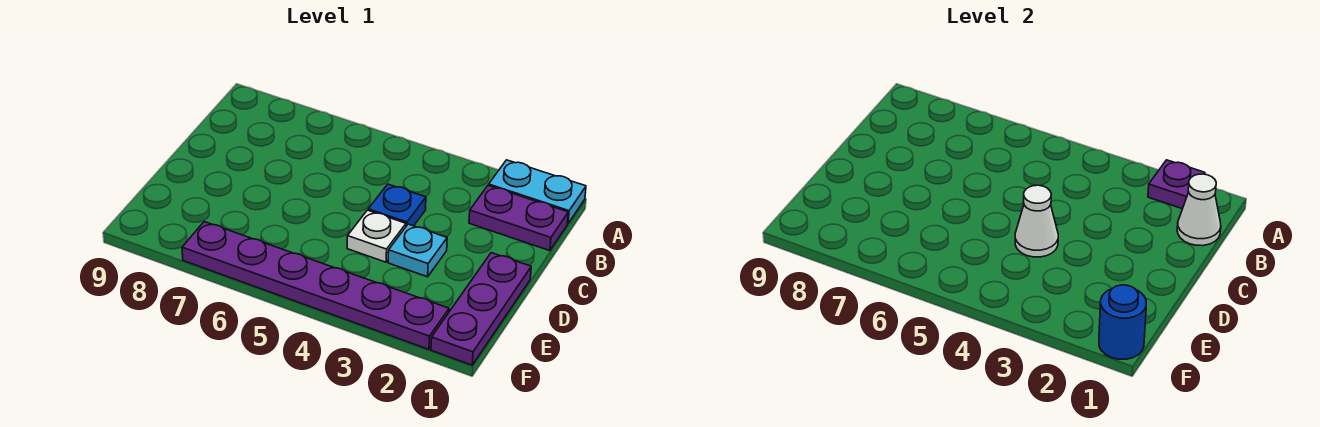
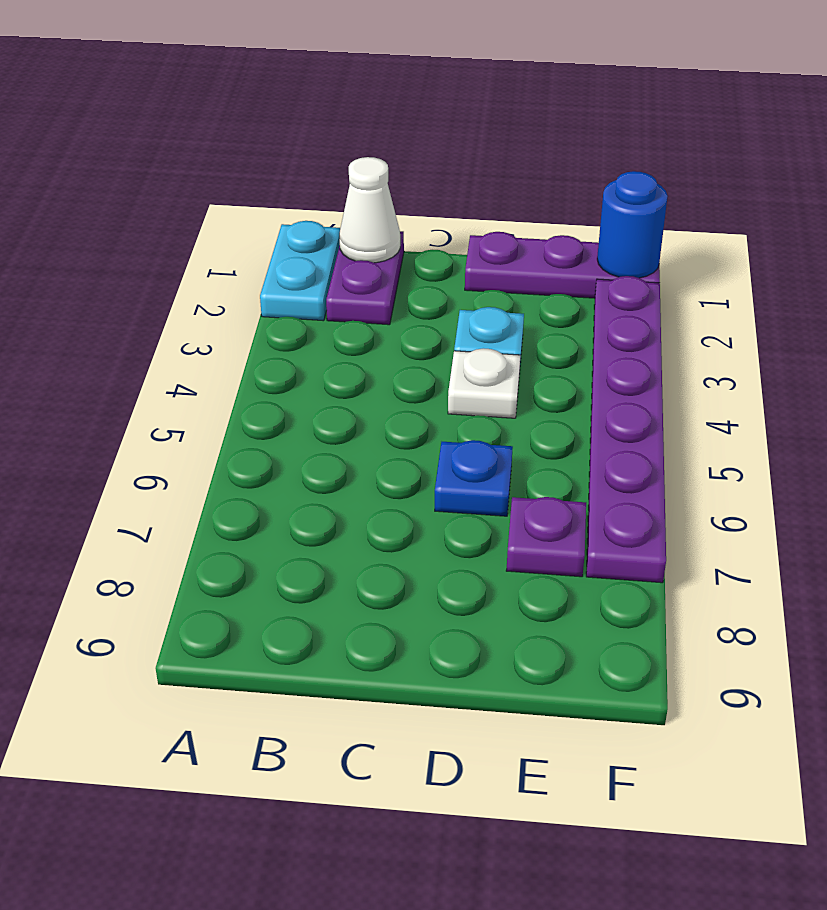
purple 1x1 plate [1148,160,1205,209] -> purple 1x1 plate moved to [506,497,586,577]
blue 1x1 plate [368,184,426,226] -> blue 1x1 plate moved to [435,440,513,516]
white 1x1 cone [1015,185,1058,257] -> none

